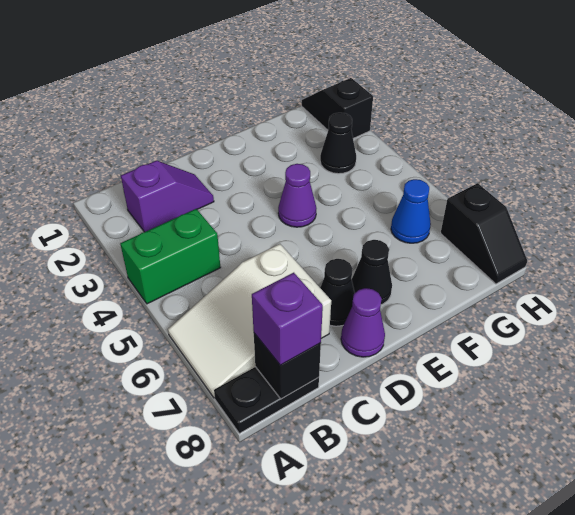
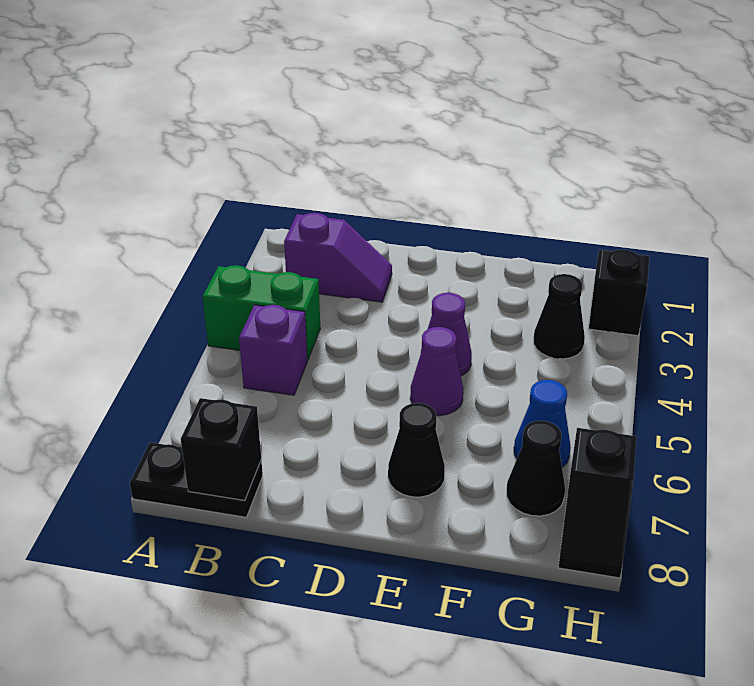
white 2x3 slope [168,244,331,398] -> none
purple 1x1 brick [252,273,323,365] -> purple 1x1 brick moved to [239,305,307,395]
black 1x1 cone [320,259,355,326] -> black 1x1 cone moved to [507,421,565,516]
purple 1x1 cone [341,288,385,357] -> purple 1x1 cone moved to [410,327,463,416]

